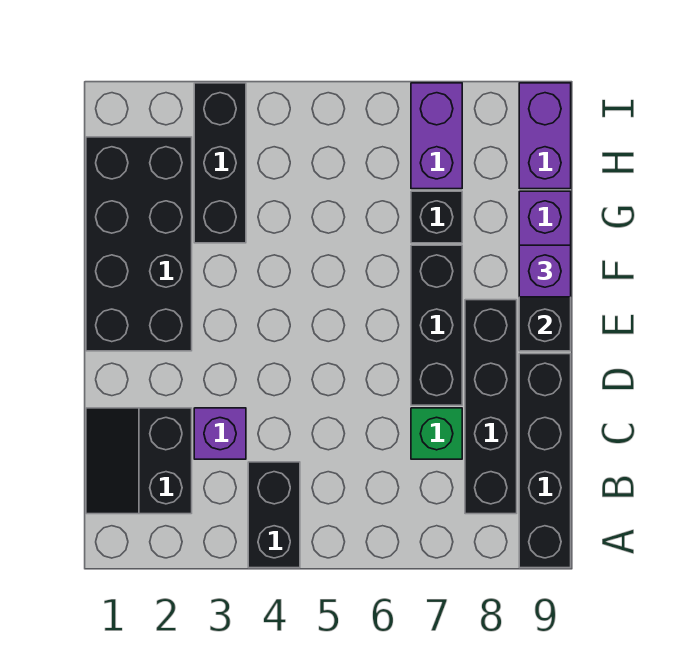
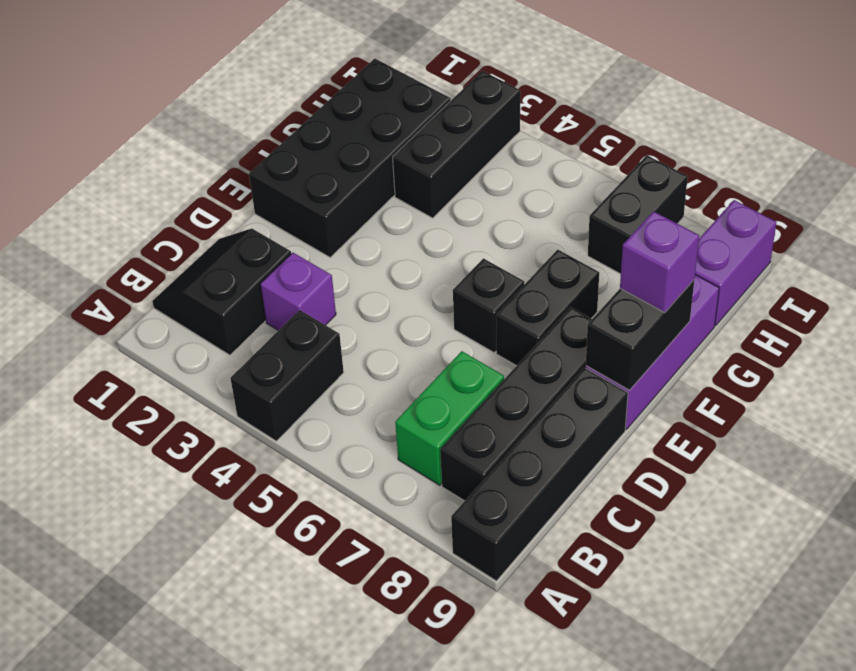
green 1x1 brick [411,408,462,459] -> green 1x2 brick [395,351,504,485]
black 1x3 brick [411,245,462,405] -> black 1x2 brick [496,250,599,366]
black 1x1 brick [411,191,462,243] -> black 1x1 brick moved to [453,258,524,353]
purple 1x2 brick [411,83,462,189] -> black 1x2 brick [588,155,688,274]

